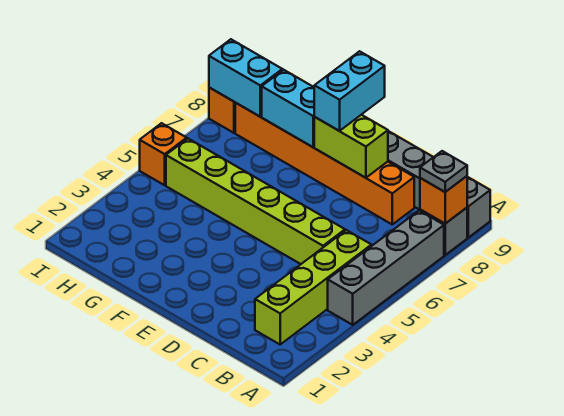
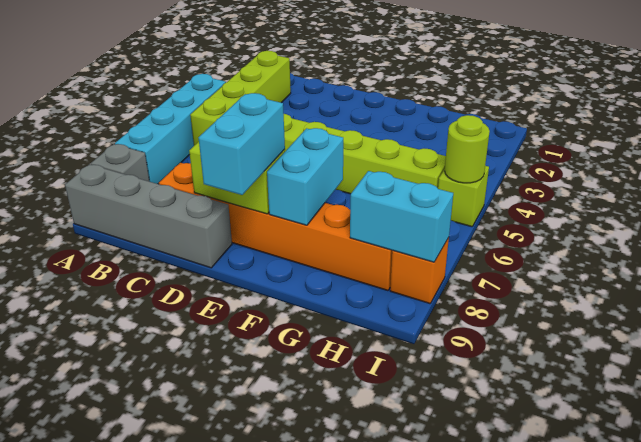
grey 1x4 brick [328,211,444,325] -> cyan 1x4 brick [115,74,226,184]
orange 1x1 brick [420,176,467,224] -> none
grey 1x1 plate [420,151,467,192] -> none
cyan 1x2 brick [262,70,314,147] -> cyan 1x2 brick turned to [267,128,343,225]
orange 1x1 brick [140,123,187,185] -> lime 1x1 brick [438,166,489,227]
none -> lime 1x1 round brick [445,115,490,183]

